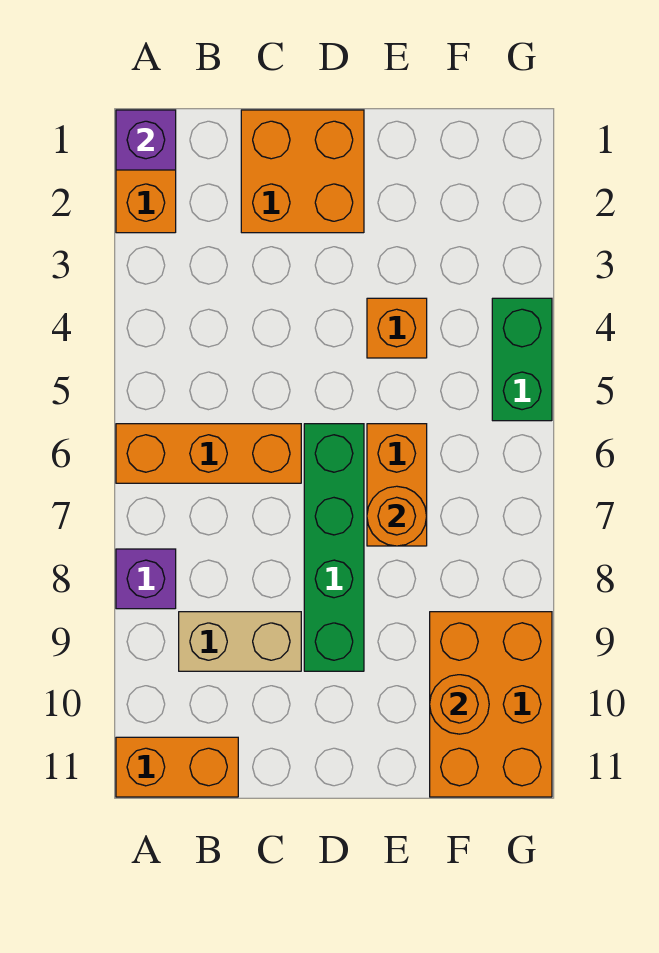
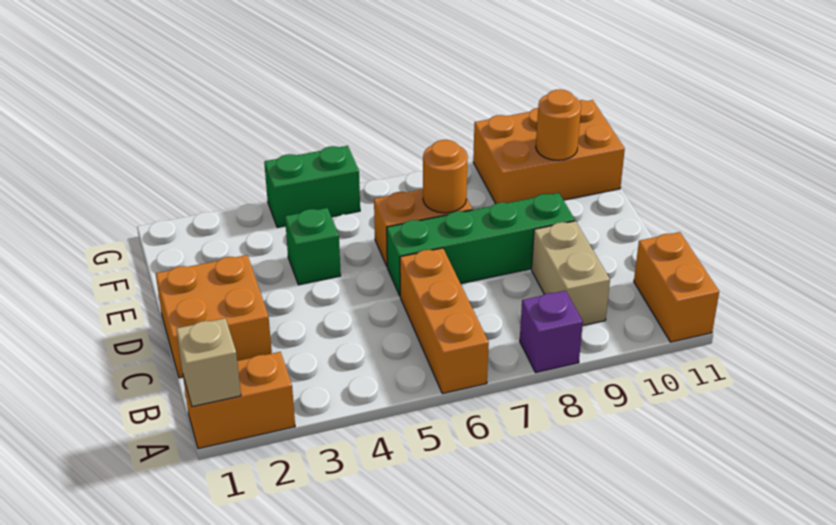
purple 1x1 brick [116,110,176,170] -> tan 1x1 brick [176,318,241,407]
orange 1x1 brick [367,298,427,358] -> green 1x1 brick [285,208,341,285]

